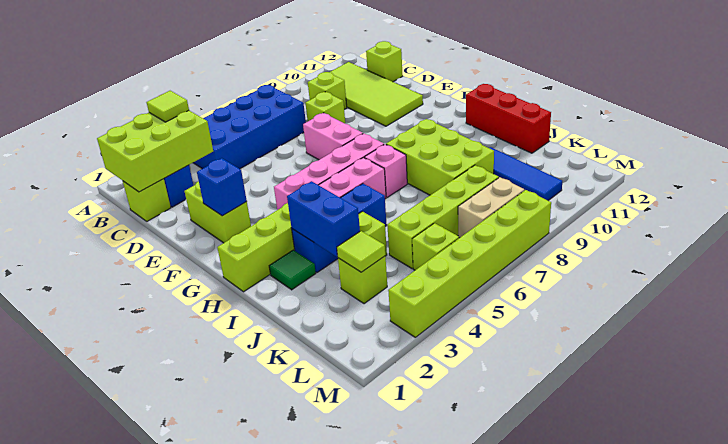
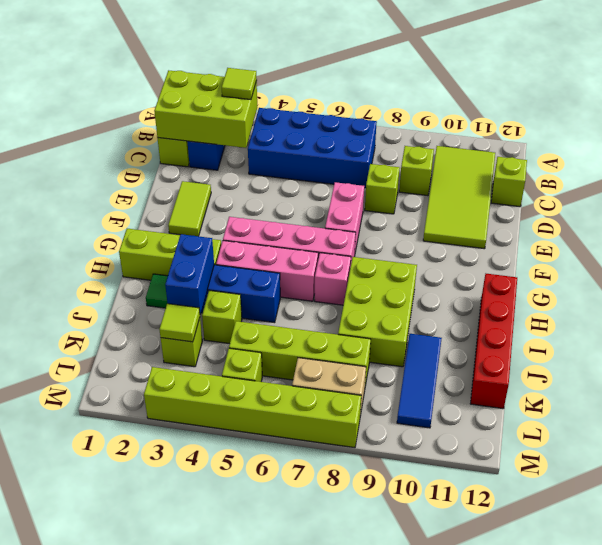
lime 1x2 brick [184,181,251,243] -> lime 1x2 tile [168,181,211,236]
blue 1x1 brick [197,158,247,216] -> none
red 1x3 brick [466,84,551,153] -> red 1x4 brick [470,274,517,409]

